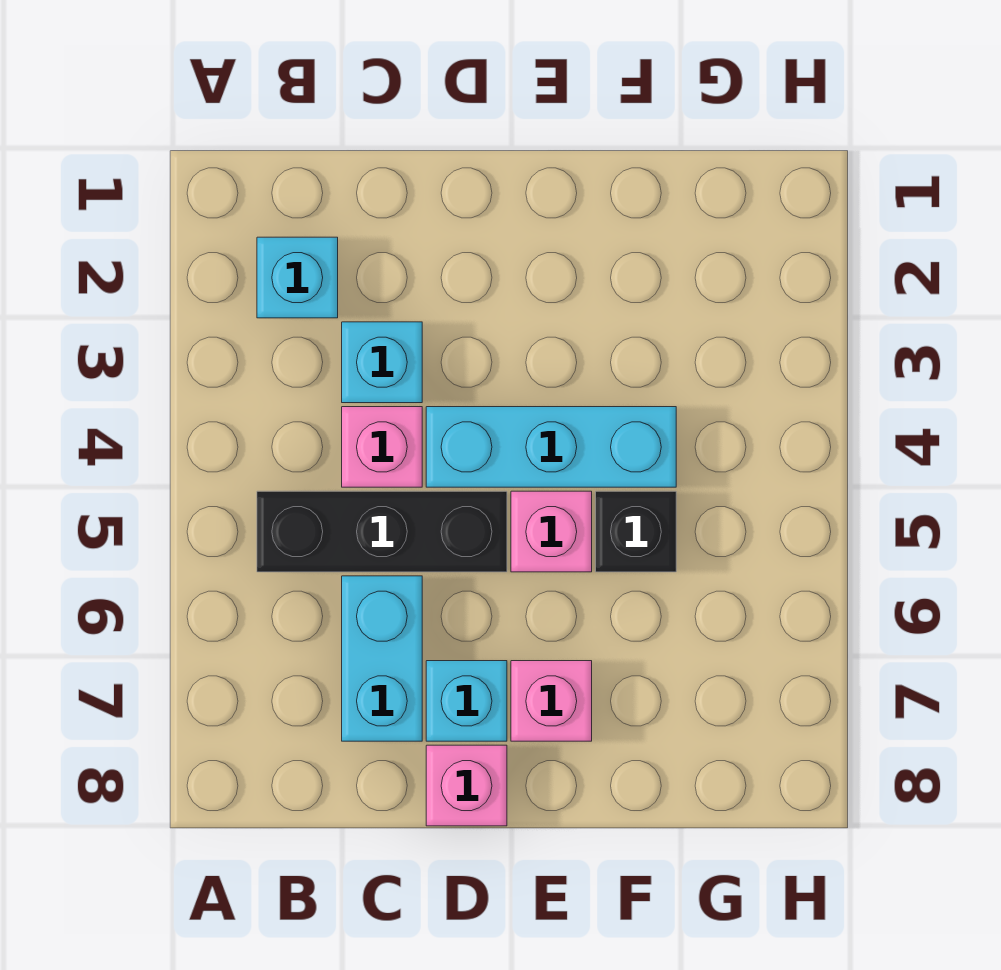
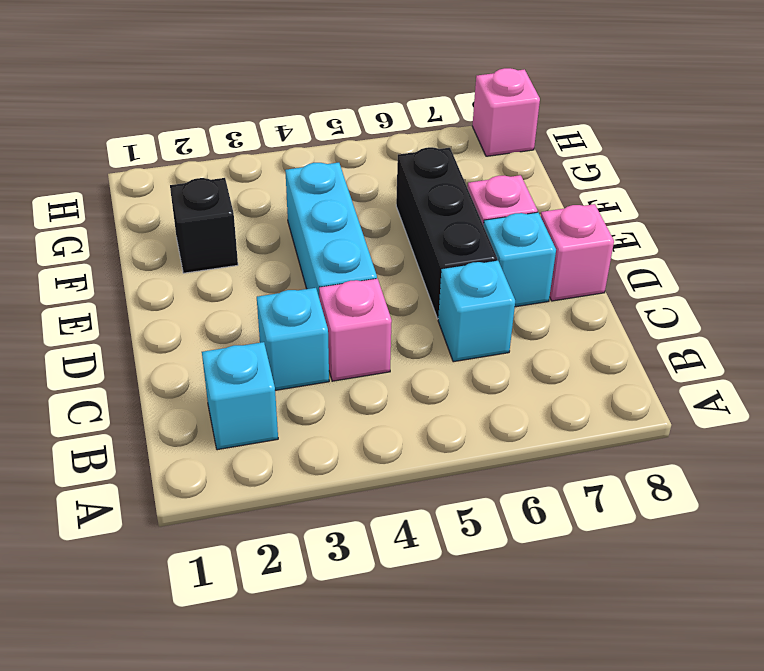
black 1x3 brick [257,491,507,572] -> black 1x3 brick moved to [396,147,497,319]
cyan 1x2 brick [342,576,422,741] -> cyan 1x1 brick [438,260,515,362]
pink 1x1 brick [511,491,592,572] -> pink 1x1 brick moved to [472,68,540,156]
black 1x1 brick [596,491,676,572] -> black 1x1 brick moved to [170,178,238,273]

